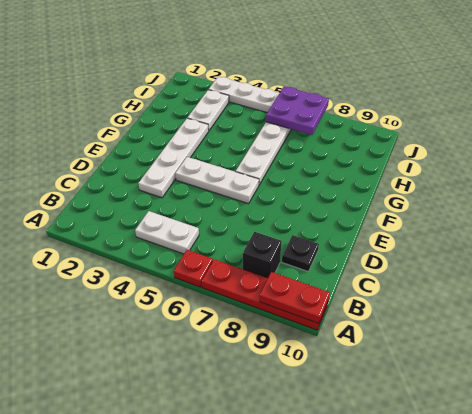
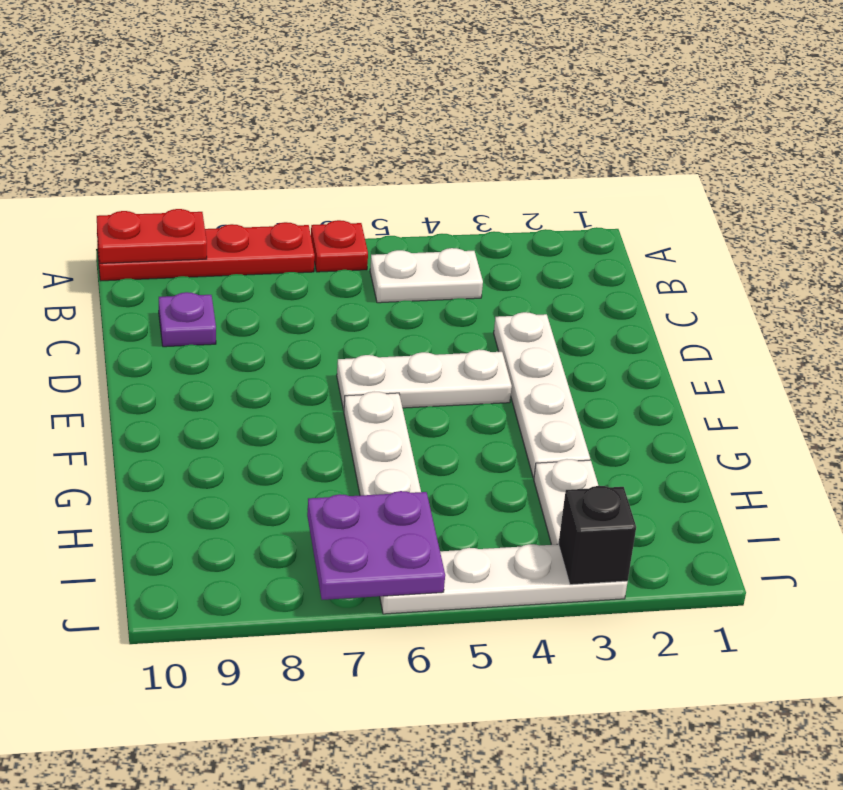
black 1x1 brick [243,232,282,278] -> black 1x1 brick moved to [558,486,636,585]
black 1x1 plate [282,235,319,272] -> purple 1x1 plate [159,292,216,347]

